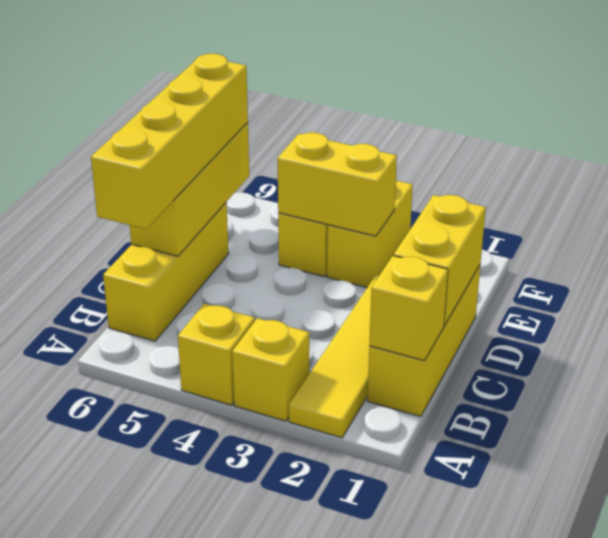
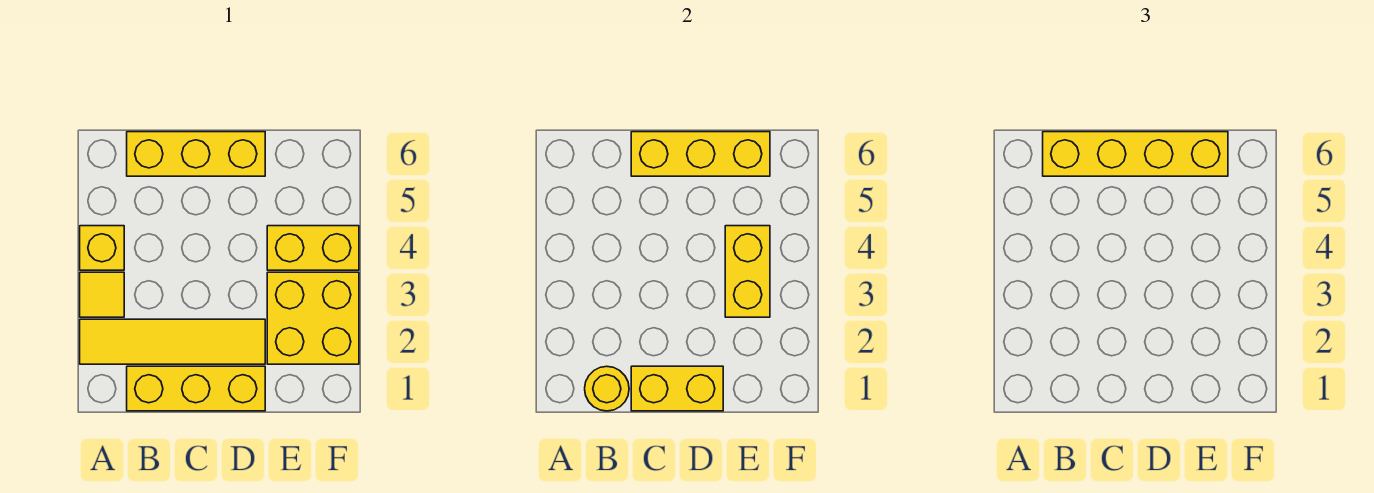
yellow 1x1 brick [232,318,309,421] -> yellow 1x1 tile [80,272,124,317]
yellow 1x1 brick [369,256,448,361] -> yellow 1x1 round brick [585,366,629,411]
yellow 1x2 brick [327,181,413,287] -> yellow 2x2 brick [267,272,359,364]

